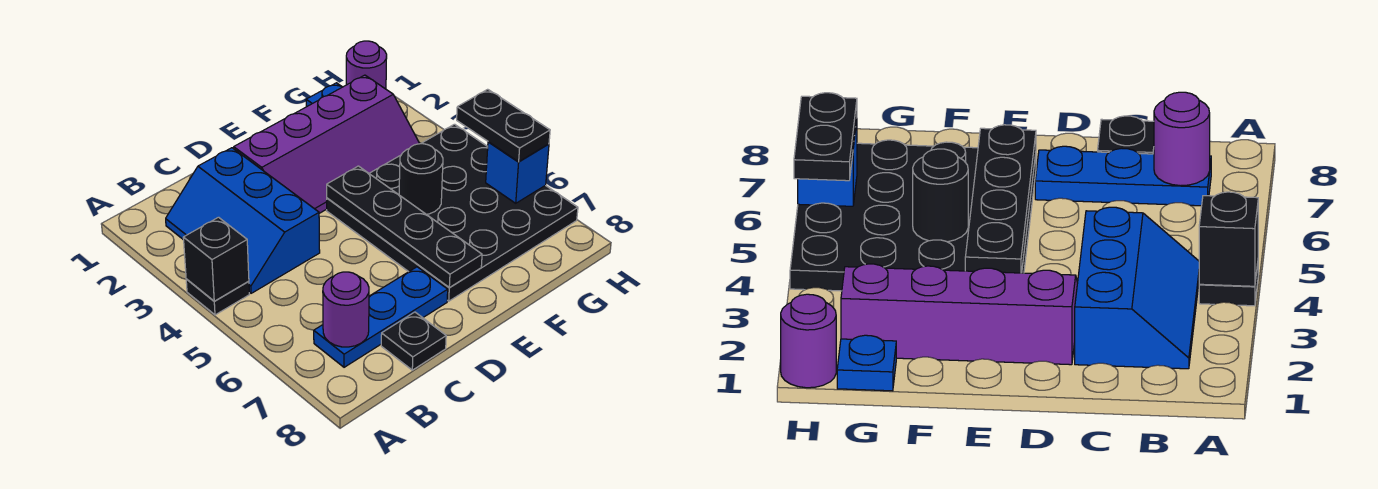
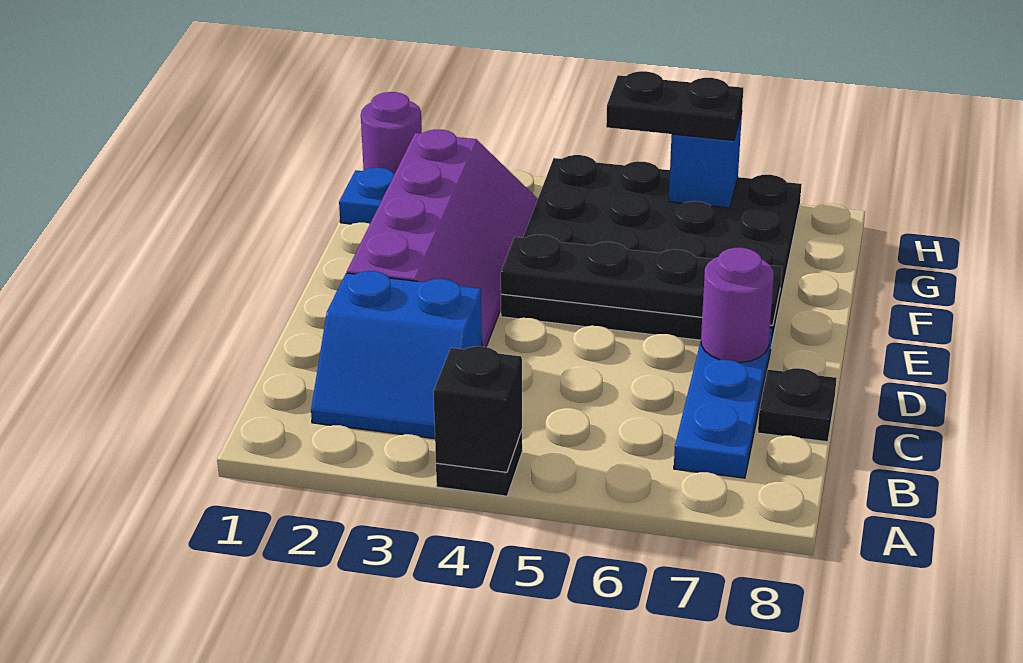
blue 2x3 slope [166,148,320,293] -> blue 2x2 slope [311,271,482,439]
purple 1x1 round brick [323,272,369,347] -> purple 1x1 round brick moved to [701,248,774,363]
black 1x1 round brick [399,144,443,214] -> none

